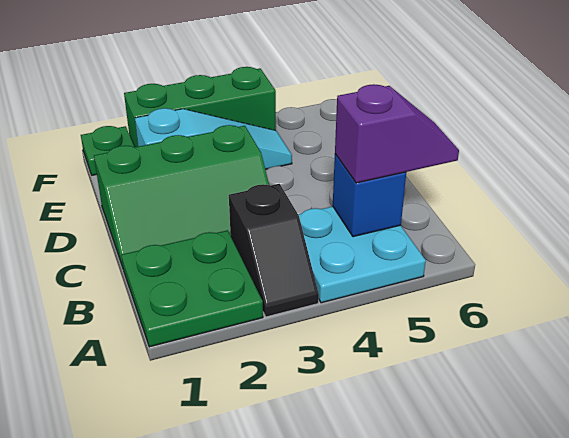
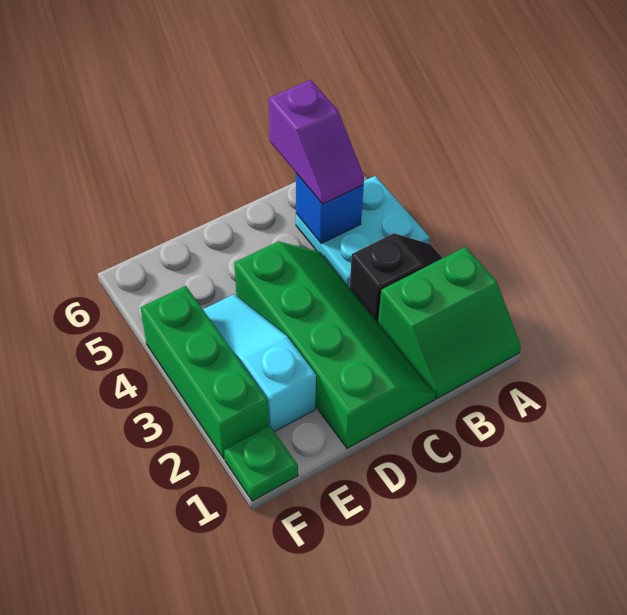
green 2x2 plate [121,230,263,347] -> green 2x2 slope [378,247,521,399]
purple 1x2 slope [335,84,459,183] -> purple 1x2 slope turned to [269,80,364,204]
green 2x3 slope [94,125,269,267] -> green 2x4 slope [234,241,435,448]

